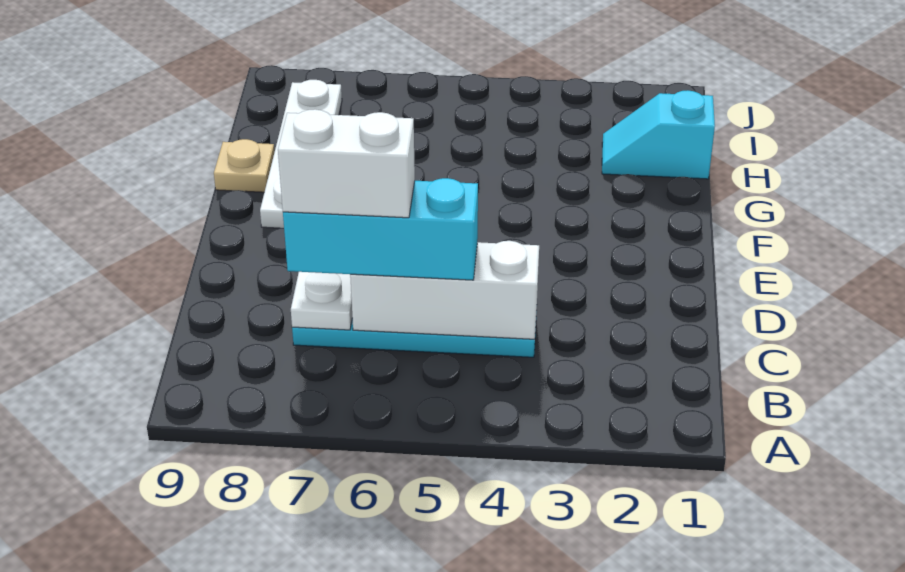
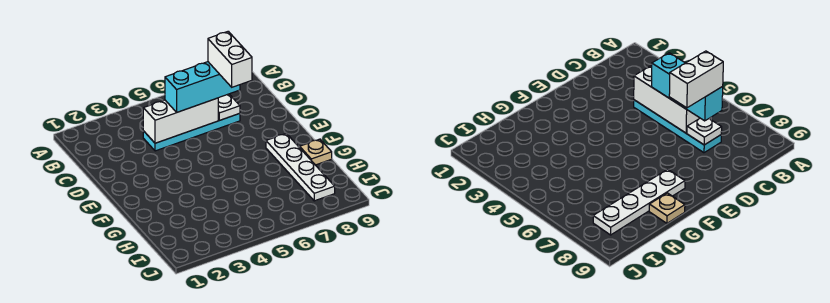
white 1x2 brick [278,109,415,218] -> white 1x2 brick turned to [208,31,252,87]
cyan 1x2 slope [602,90,715,179] -> none

